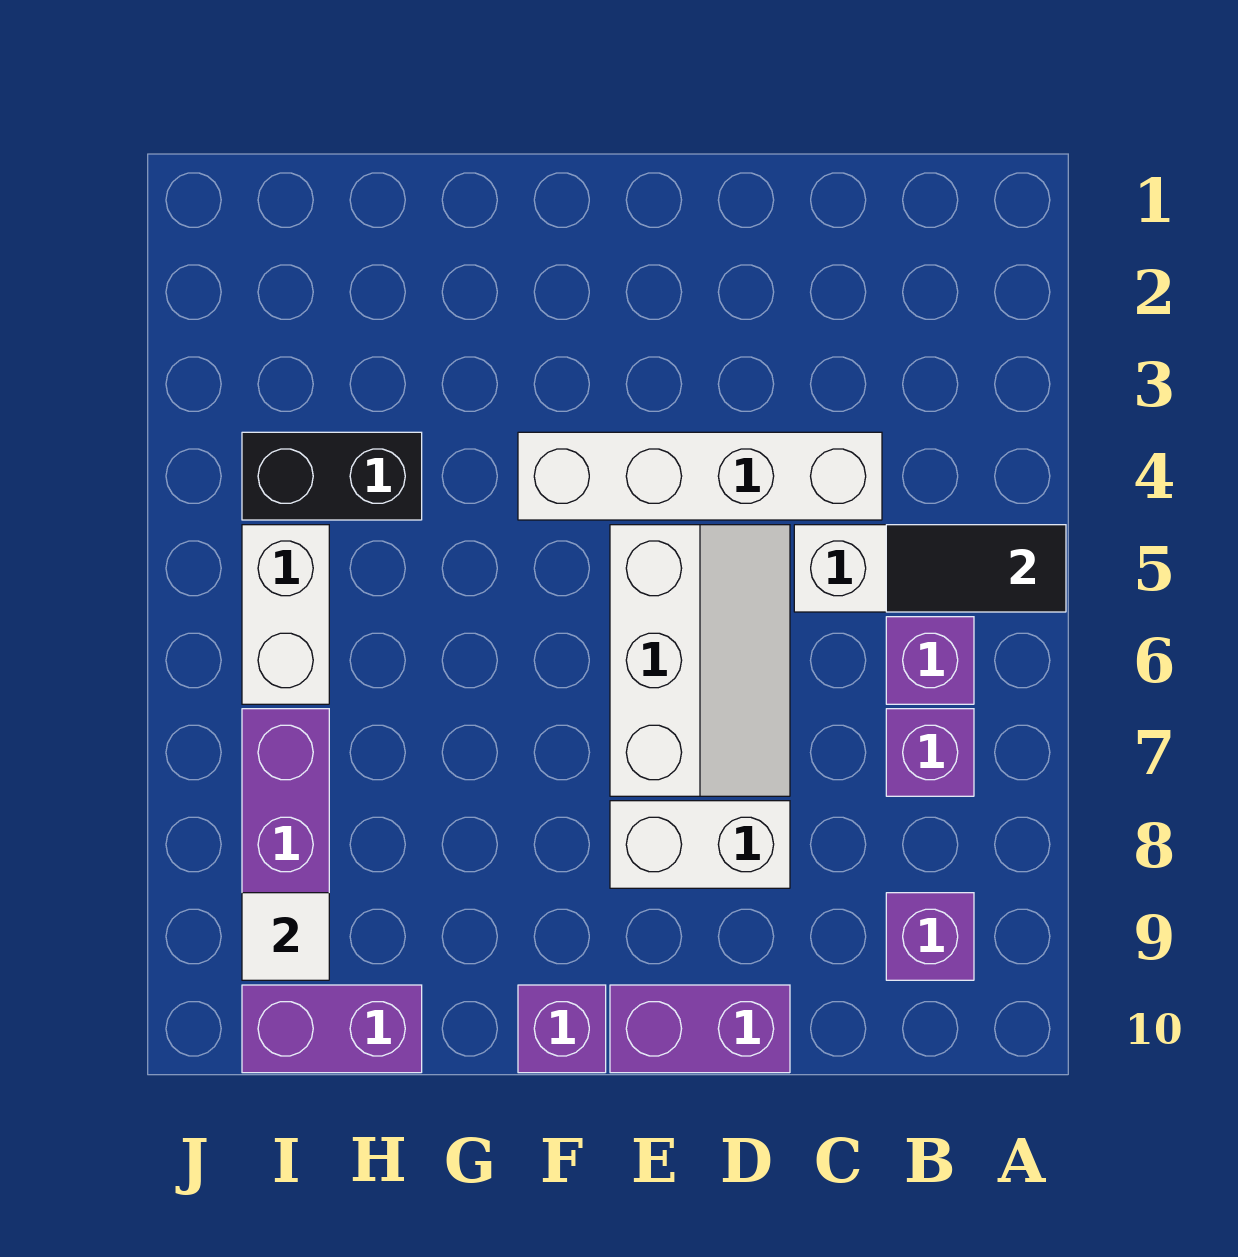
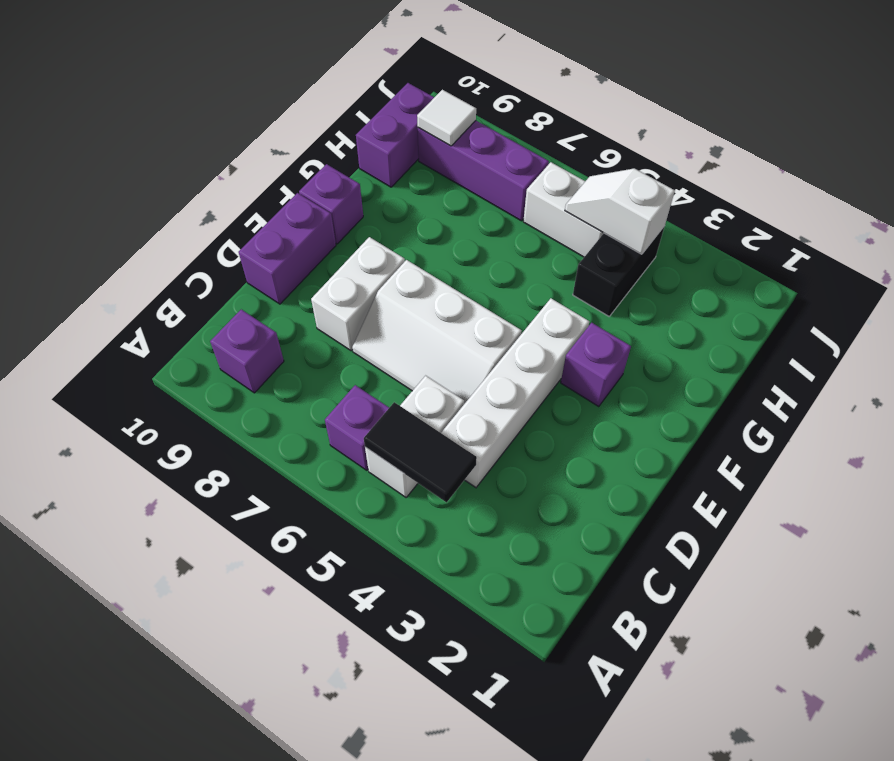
black 1x2 tile [886,525,1066,612] -> black 1x2 tile turned to [364,402,477,502]
purple 1x1 brick [886,709,974,796] -> purple 1x1 brick moved to [561,323,631,407]
none -> white 1x2 slope [565,168,675,254]

